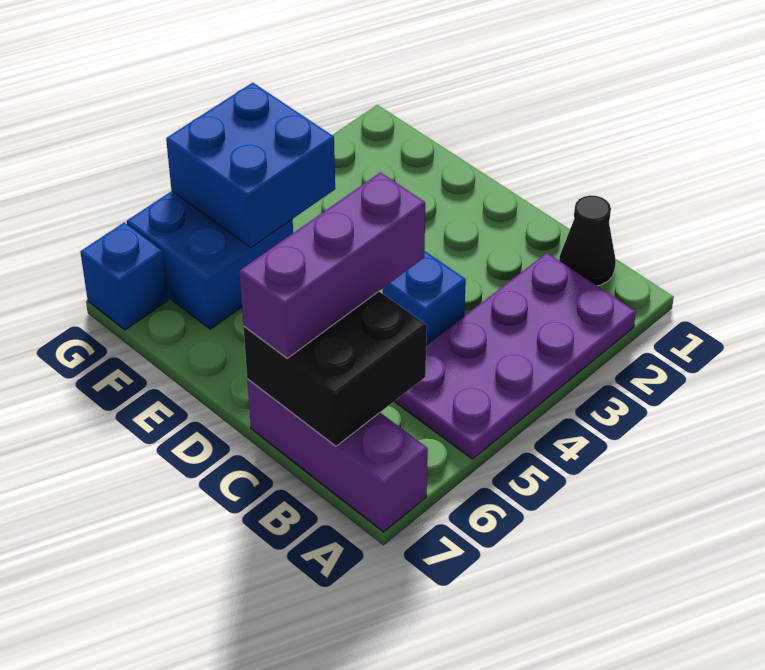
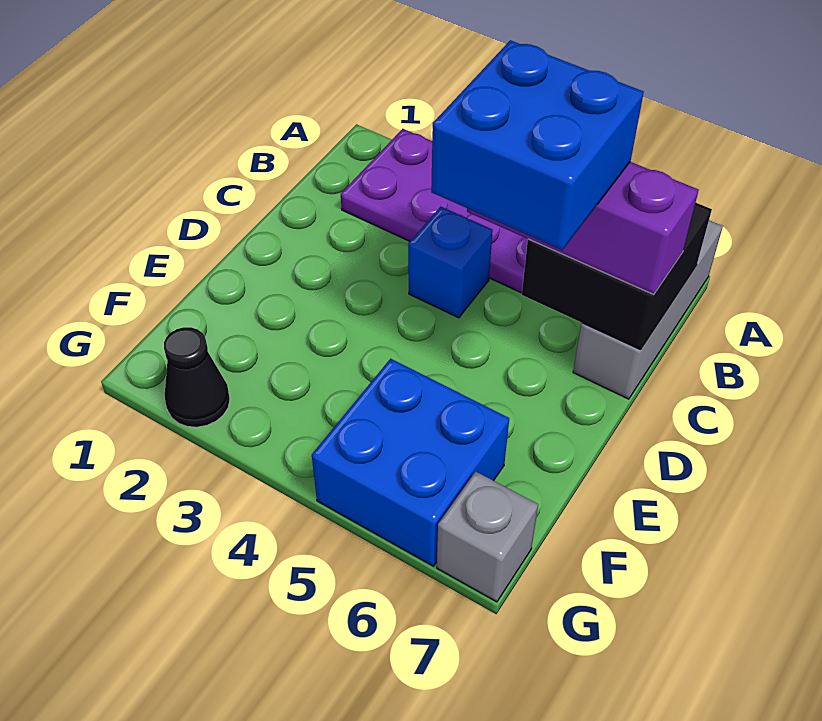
purple 1x3 brick [247,379,428,532] -> grey 1x3 brick [573,220,723,399]
black 1x1 cone [559,195,616,286] -> black 1x1 cone moved to [164,327,230,427]
blue 2x2 brick [166,83,335,248] -> blue 2x2 brick moved to [431,40,644,250]
blue 1x1 brick [80,222,168,330] -> grey 1x1 brick [437,472,538,602]

